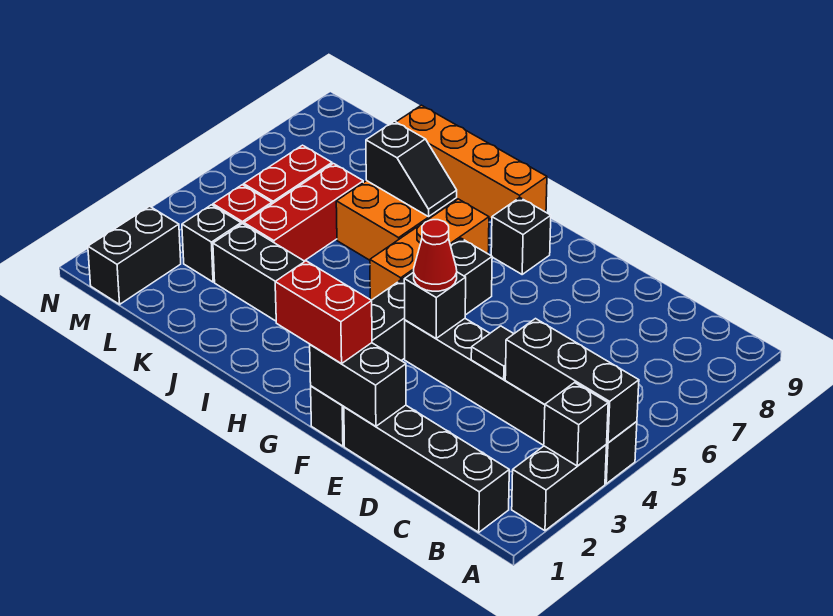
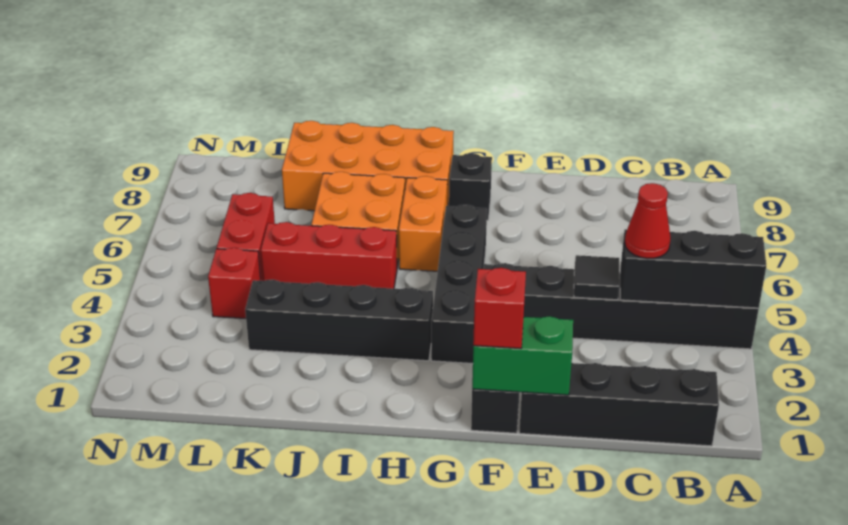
black 1x2 brick [512,445,607,531] -> none
black 1x1 brick [544,383,608,466] -> none
black 1x2 brick [310,343,406,426] -> green 1x2 brick [472,316,573,395]
red 1x2 brick [275,261,372,364] -> red 1x1 brick [473,268,526,349]
black 1x1 brick [404,272,466,338] -> none
red 1x1 cone [414,220,457,291] -> red 1x1 cone moved to [625,183,671,259]
orange 1x3 brick [370,199,489,300] -> orange 1x2 brick [399,176,447,271]
orange 1x4 brick [397,105,547,220] -> orange 2x4 brick [282,121,454,211]
black 1x2 slope [366,121,457,217] -> none
red 1x3 brick [244,164,363,261] -> red 1x3 brick turned to [261,222,397,289]
black 1x1 brick [182,205,241,282] -> none
black 1x2 brick [88,206,181,304] -> none

